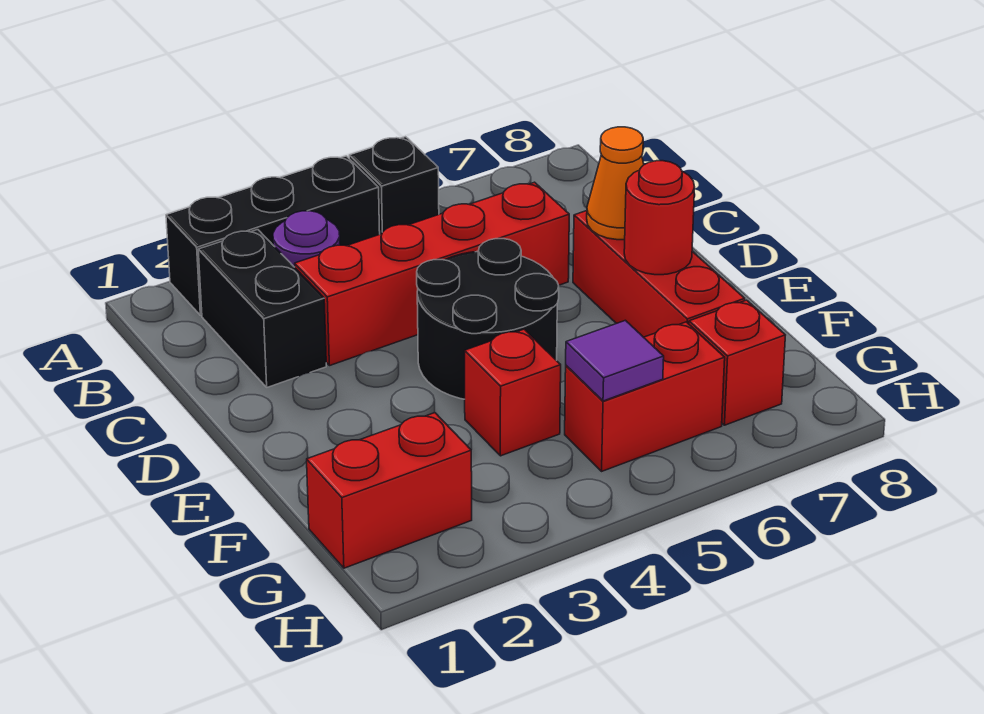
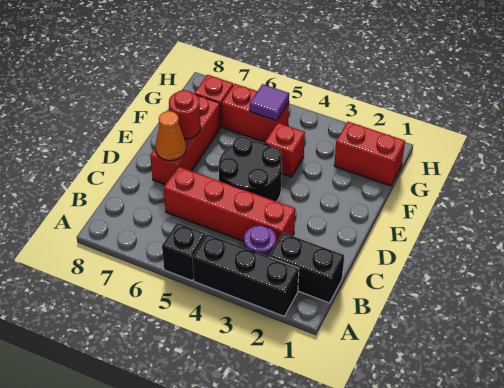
black 1x2 brick [198,230,326,387] -> black 1x2 brick turned to [269,233,344,303]

